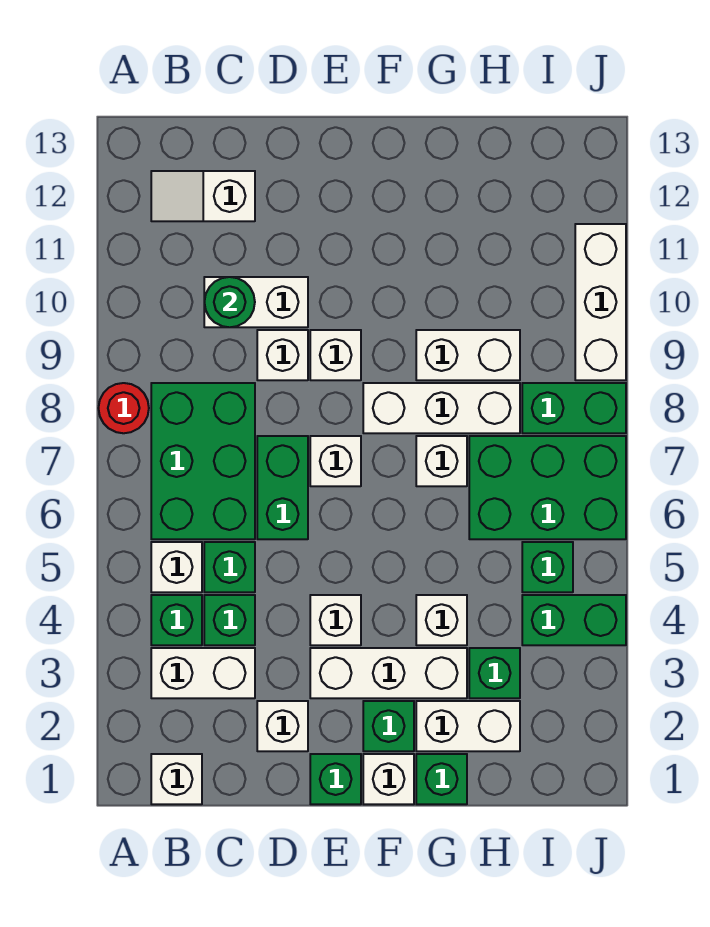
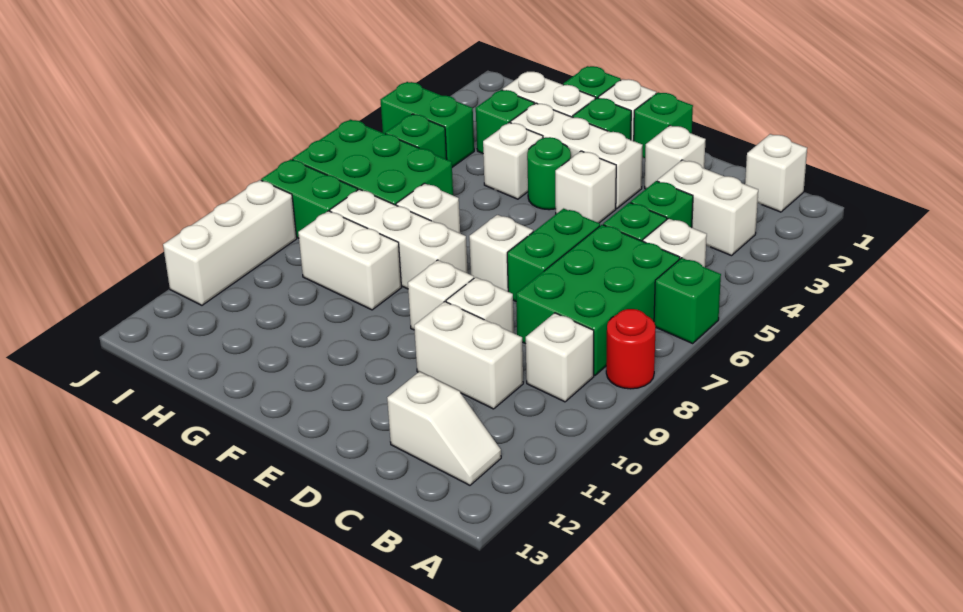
green 1x1 brick [151,595,202,645] -> green 1x1 brick moved to [654,258,721,343]
none -> white 1x1 brick [526,313,594,402]
green 1x1 round brick [204,277,255,327] -> green 1x1 round brick moved to [527,137,571,210]

